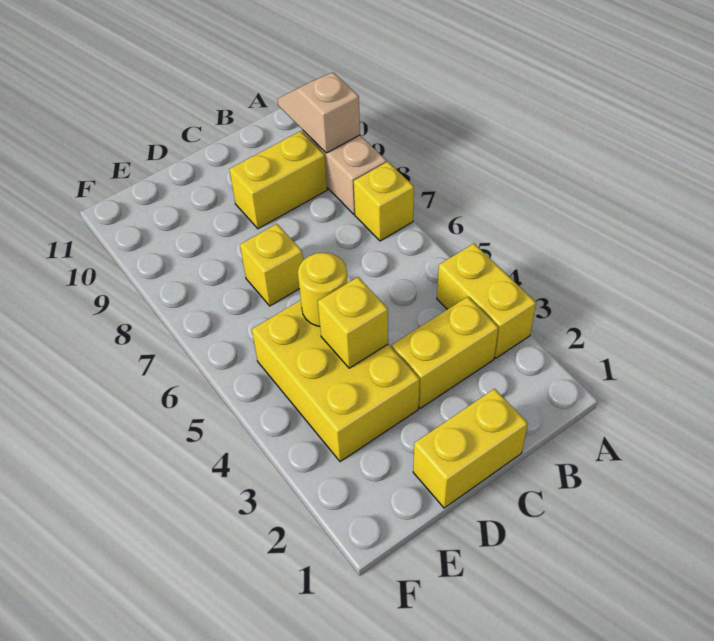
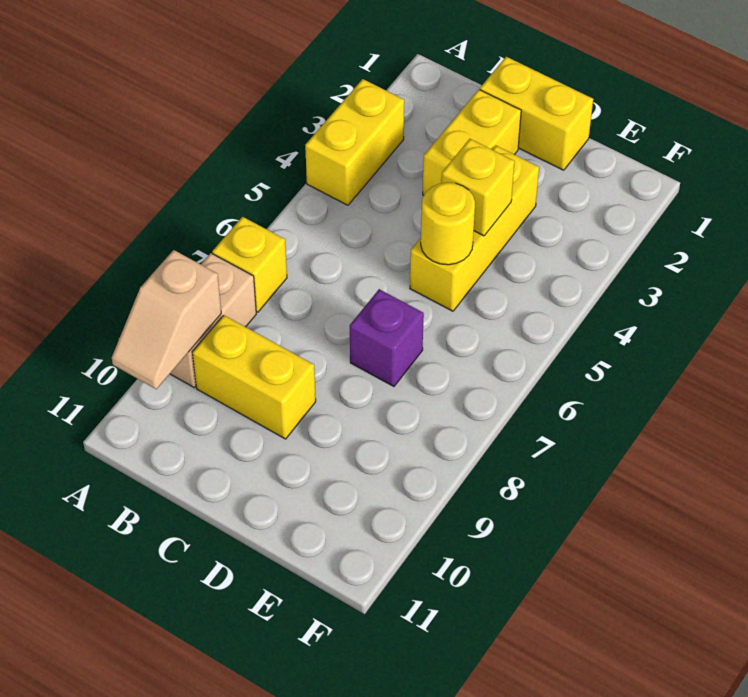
yellow 1x2 brick [392,297,498,408] -> yellow 1x2 brick turned to [423,90,521,195]
yellow 2x3 brick [252,300,420,462] -> yellow 1x3 brick [410,146,539,311]
yellow 1x1 brick [240,224,303,306] -> purple 1x1 brick [350,289,424,387]

